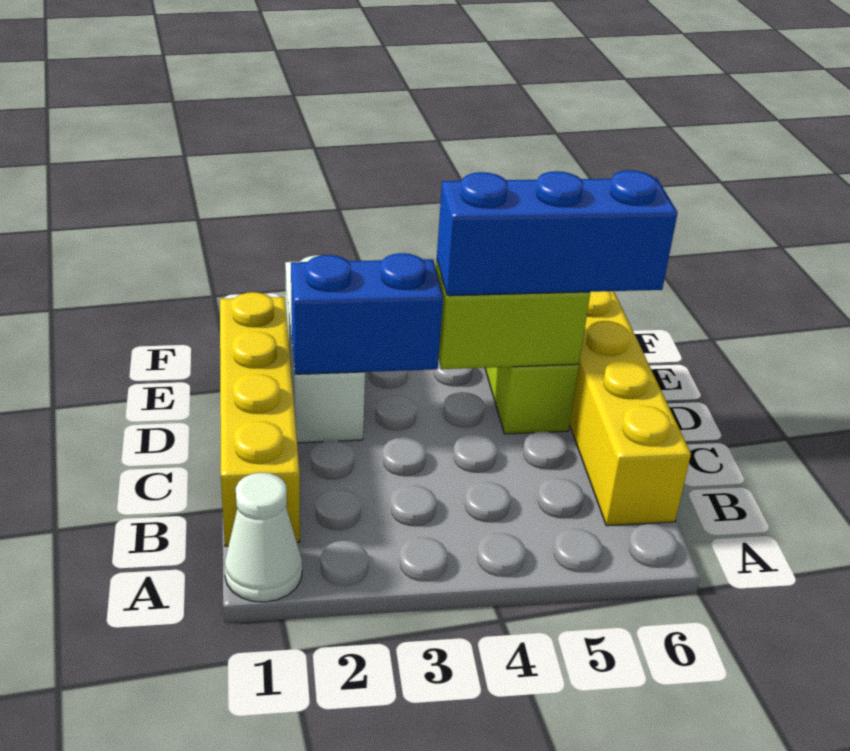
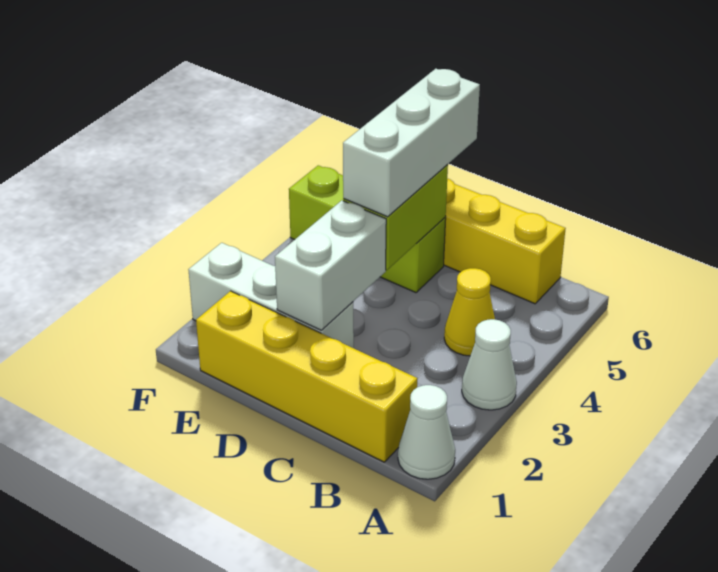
none -> white 1x1 cone [462,319,517,410]
none -> yellow 1x1 cone [444,268,495,356]
blue 1x2 brick [291,253,443,374] -> white 1x2 brick [275,200,386,330]
blue 1x3 brick [437,170,678,296] -> white 1x3 brick [343,69,480,217]

